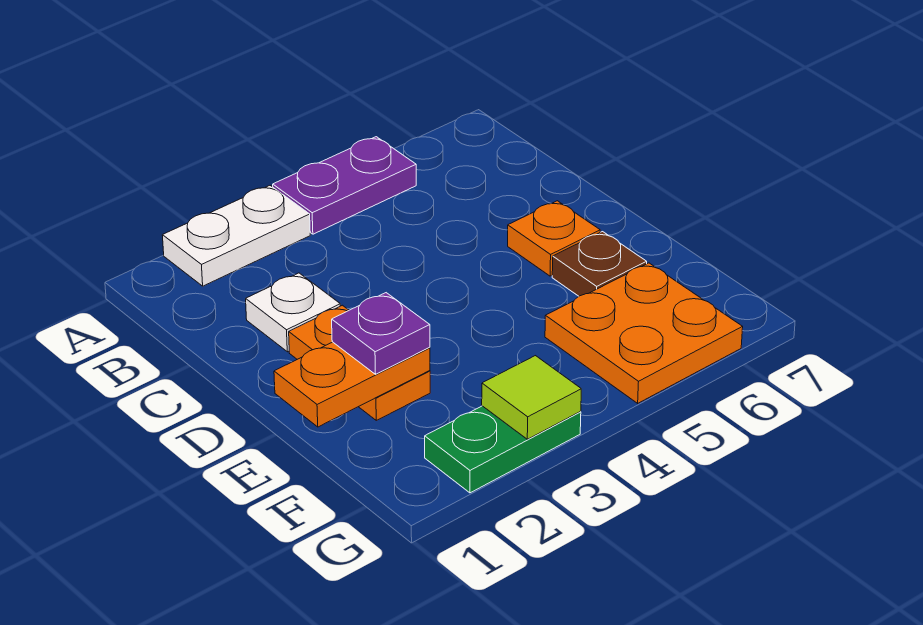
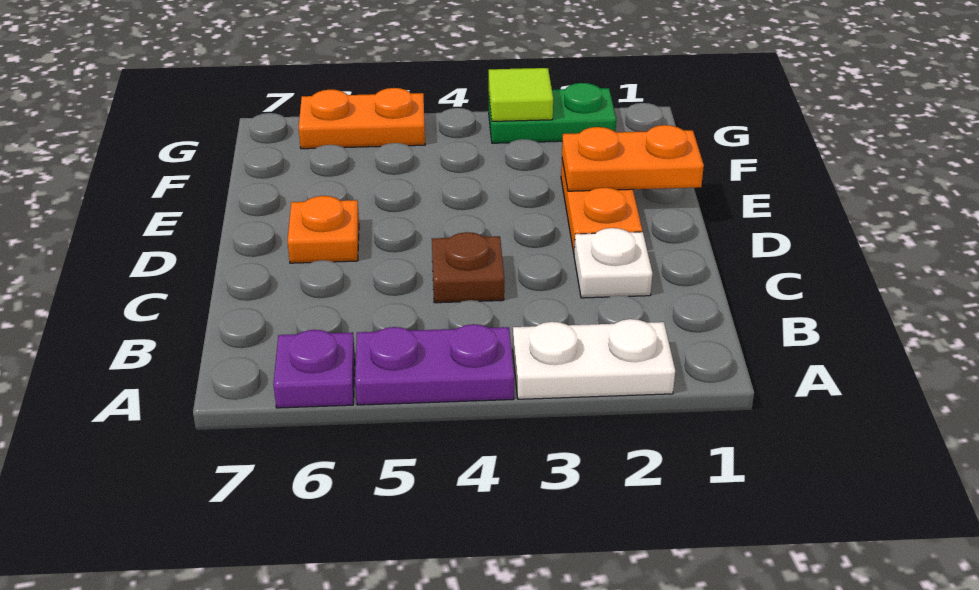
purple 1x1 plate [332,293,430,374] -> purple 1x1 plate moved to [273,330,355,408]
brown 1x1 plate [552,232,647,296] -> brown 1x1 plate moved to [432,232,504,303]
orange 2x2 plate [545,263,743,403] -> orange 1x2 plate [299,88,425,149]

